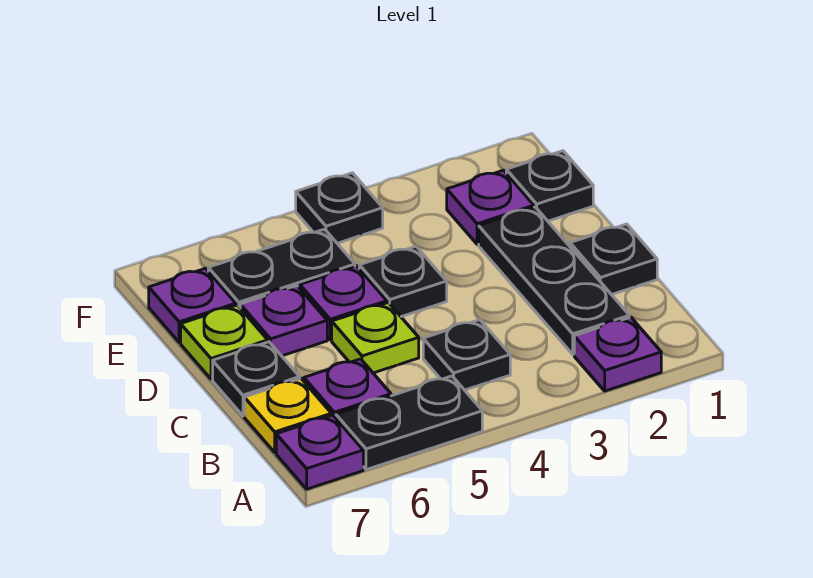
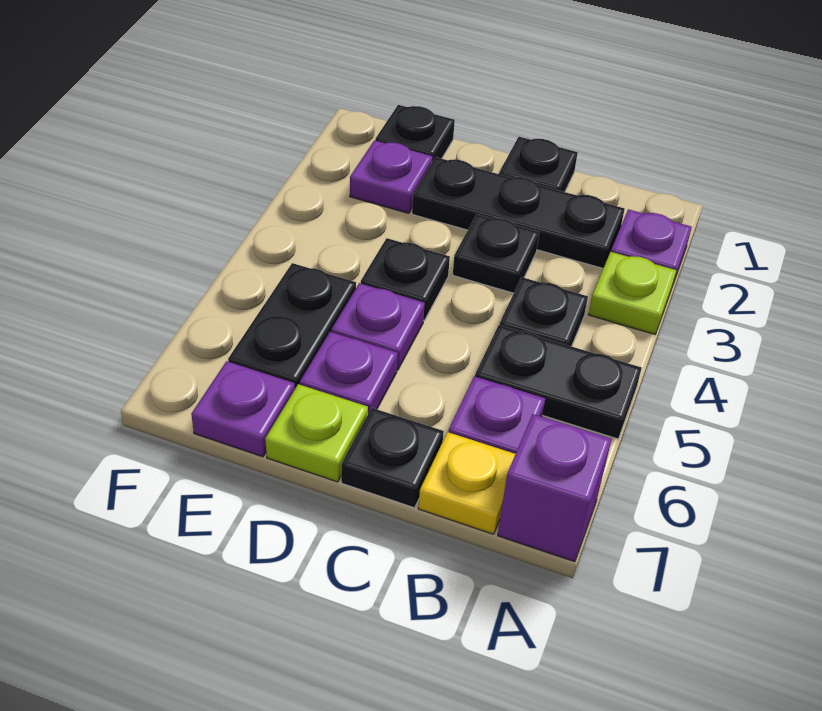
black 1x2 plate [336,376,482,470] -> black 1x2 plate turned to [475,325,642,439]
purple 1x1 plate [276,415,363,489] -> purple 1x1 brick [498,414,612,562]
lime 1x1 plate [332,303,419,373] -> lime 1x1 plate moved to [589,252,676,334]
black 1x1 plate [296,173,383,243] -> black 1x1 plate moved to [453,214,539,293]

